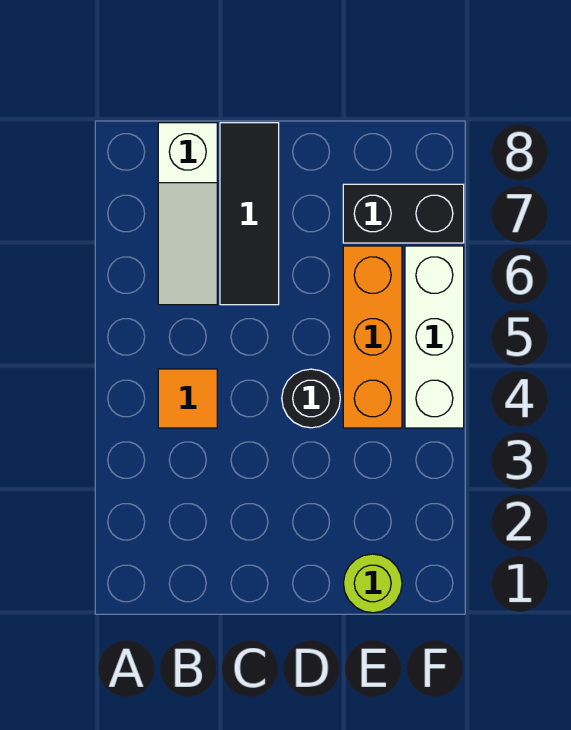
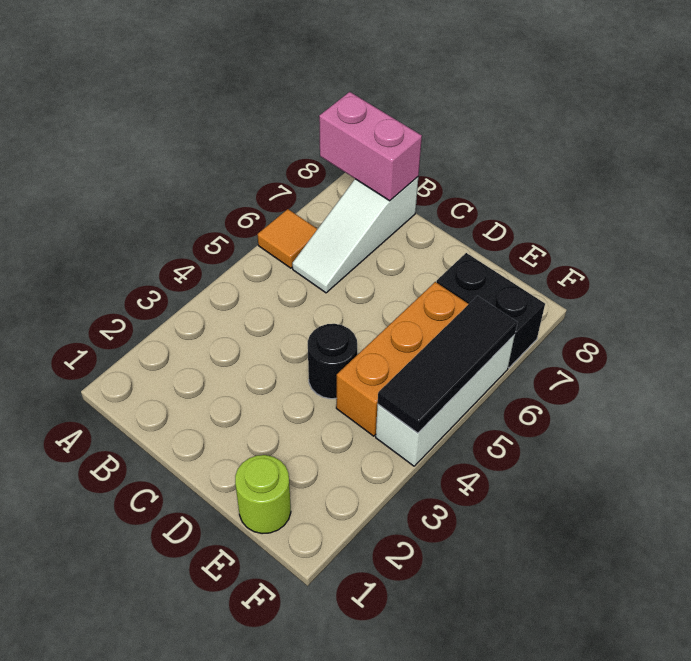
none -> pink 1x2 brick [319,92,422,201]
orange 1x1 tile [158,369,217,428] -> orange 1x1 tile moved to [258,209,317,268]
black 1x3 tile [220,123,279,305] -> black 1x3 tile moved to [378,296,517,433]

